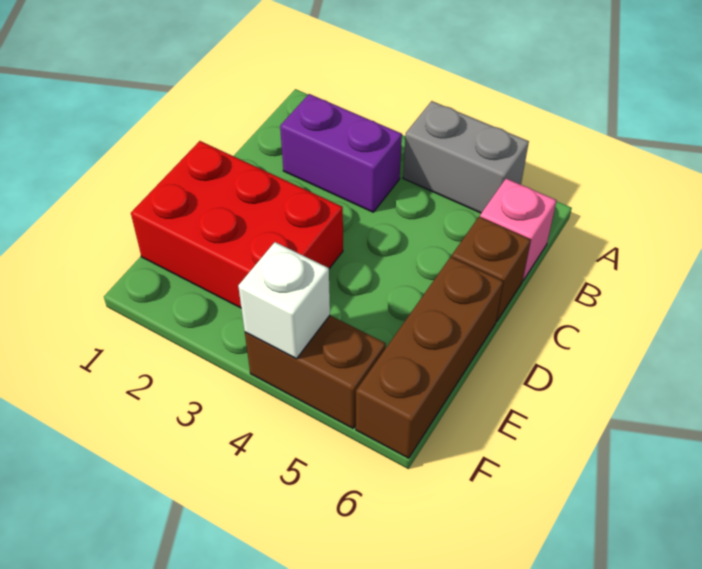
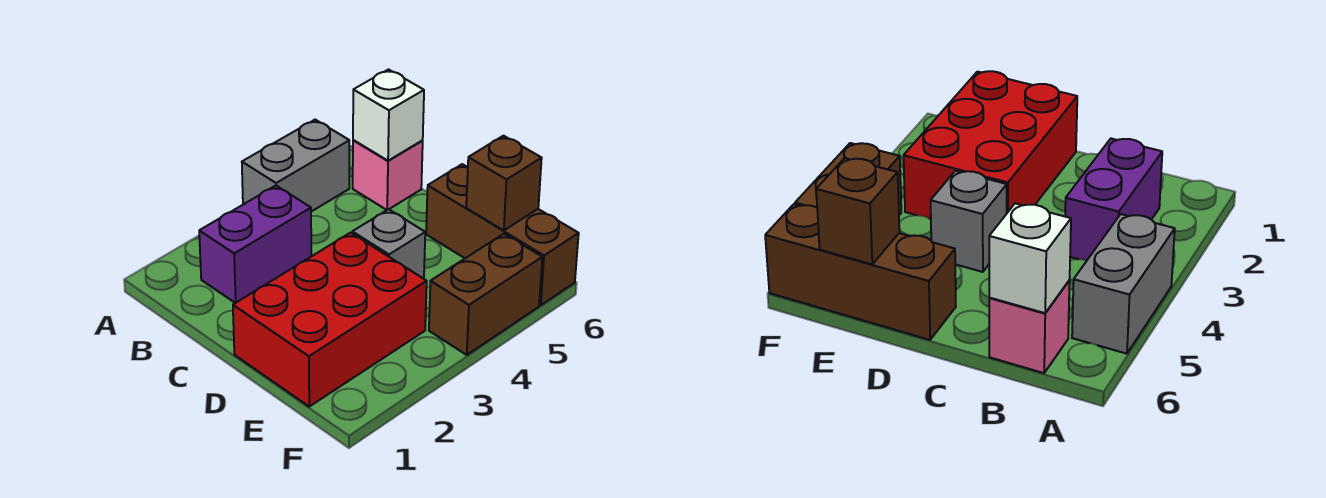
brown 1x1 brick [452,217,531,322] -> brown 1x1 brick moved to [466,136,542,230]
none -> grey 1x1 brick [352,209,425,279]
white 1x1 brick [238,242,330,359] -> white 1x1 brick moved to [353,70,424,161]

